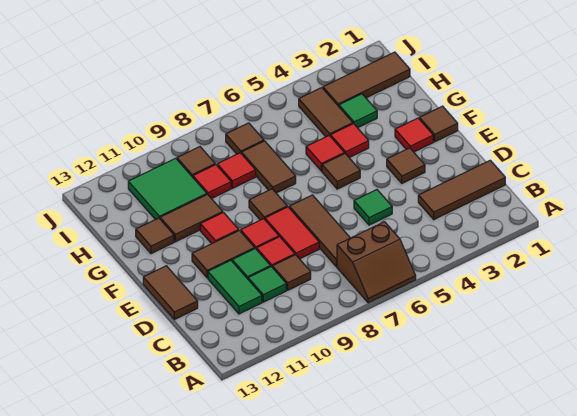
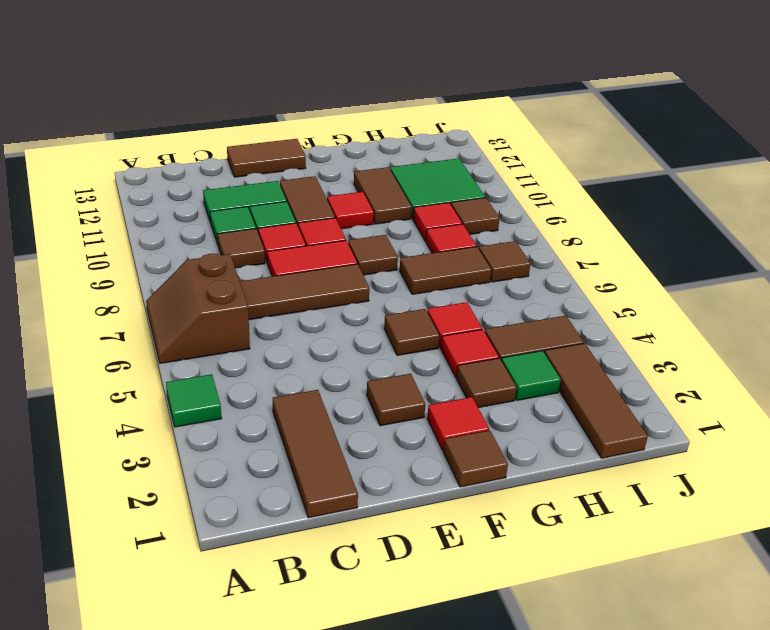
green 1x1 tile [354,190,392,225] -> green 1x1 tile moved to [166,374,222,427]
brown 1x1 tile [136,218,174,254] -> brown 1x1 tile moved to [456,358,517,408]

